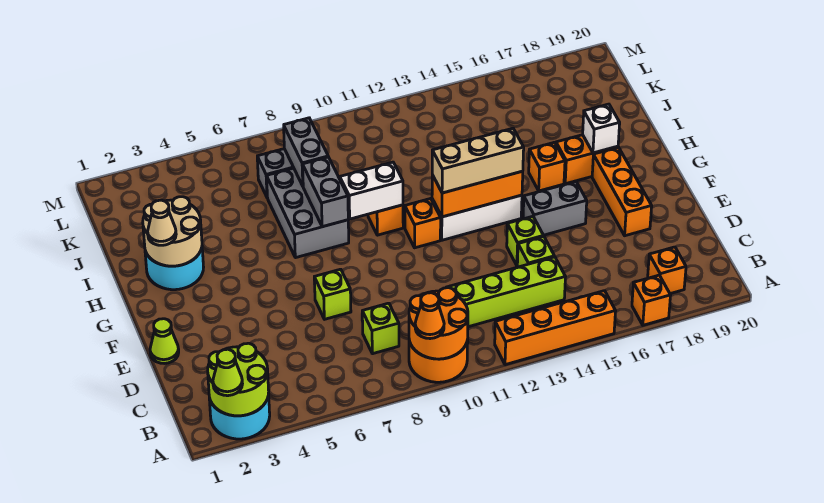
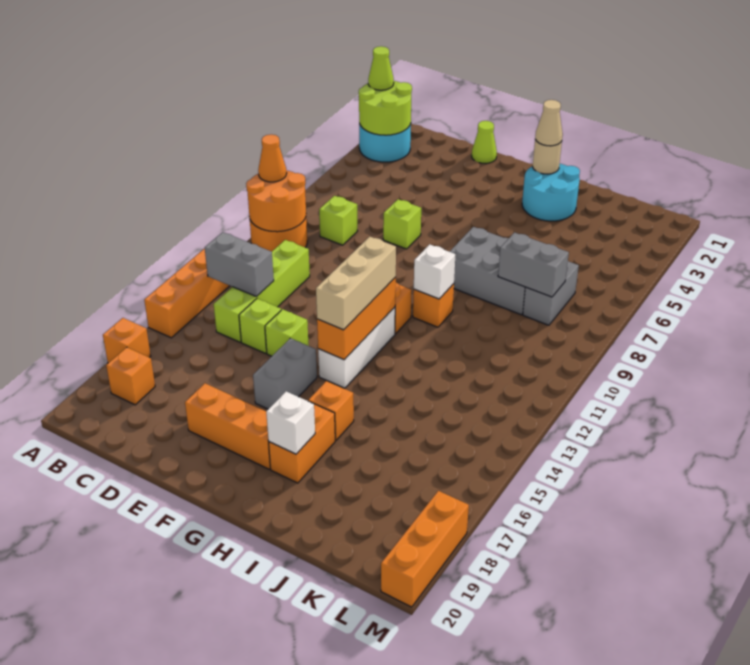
tan 2x2 round brick [143,197,202,266] -> tan 1x1 round brick [533,139,562,174]
grey 1x2 brick [303,157,348,227] -> grey 1x2 brick moved to [205,232,274,297]
white 1x2 brick [340,162,403,219] -> white 1x1 brick [413,244,455,299]
none -> orange 1x3 brick [381,491,469,607]

